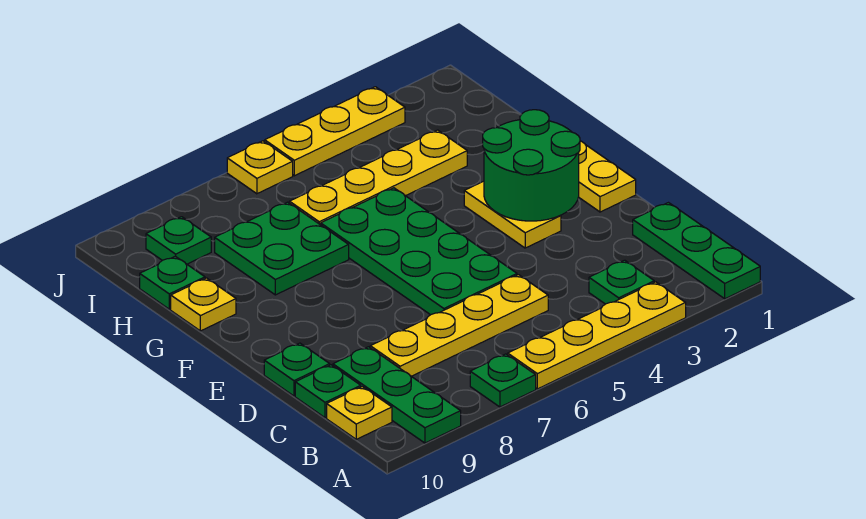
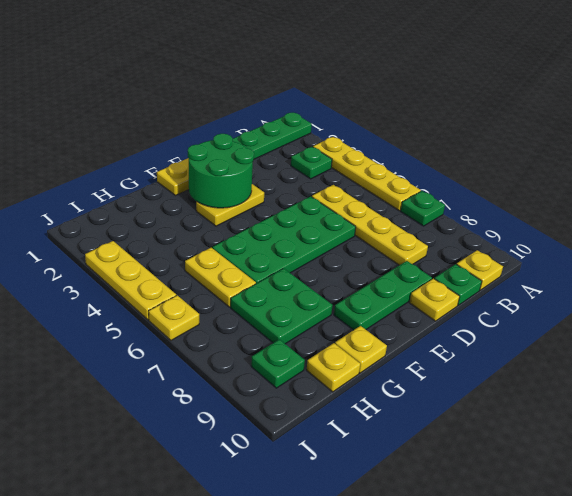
green 1x3 plate [333,347,461,443] -> green 1x3 plate moved to [334,261,432,330]
green 1x1 plate [264,343,330,396] -> yellow 1x1 plate [409,278,460,321]
yellow 1x4 plate [290,130,467,225] -> yellow 1x2 plate [185,248,256,307]
green 1x1 plate [140,256,205,309] -> yellow 1x1 plate [306,343,360,392]

